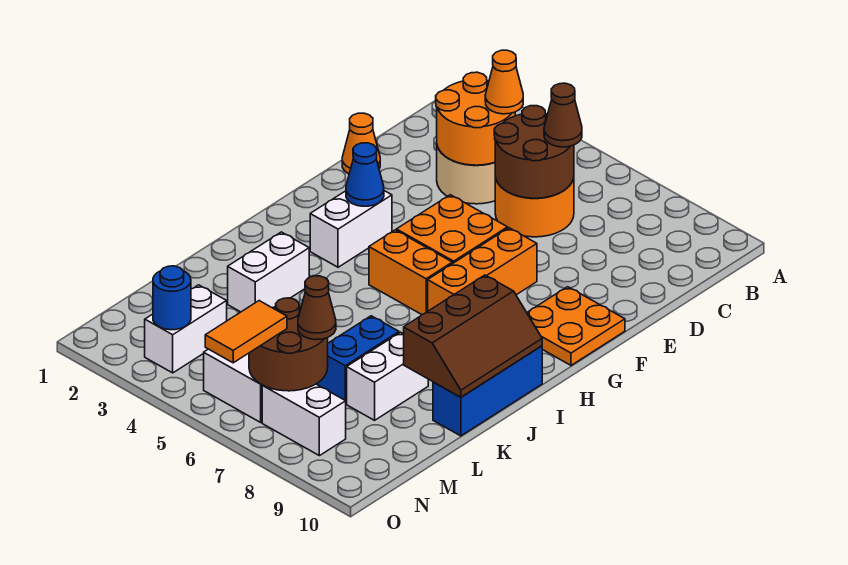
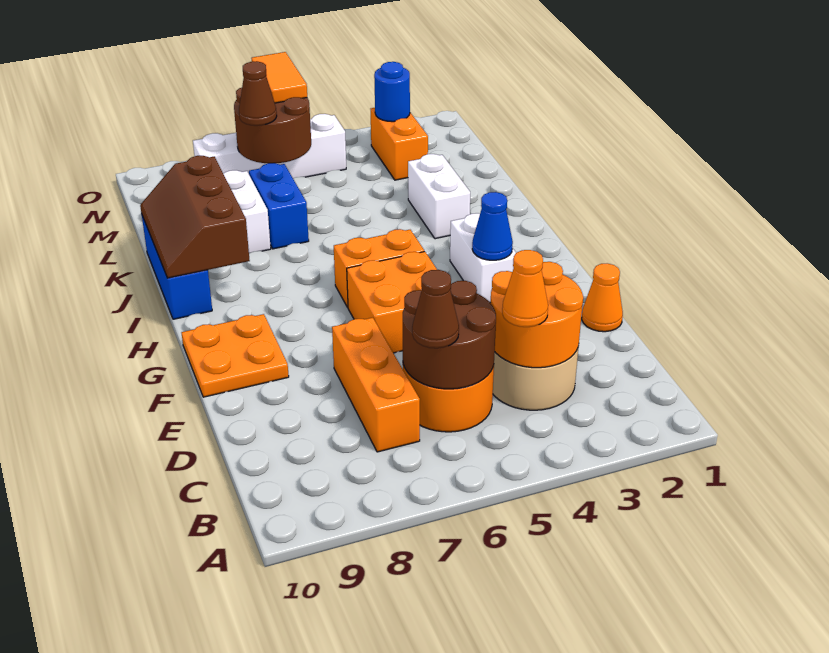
orange 1x3 brick [428,228,537,311] -> orange 1x3 brick moved to [332,318,420,452]
white 1x2 brick [145,285,227,373] -> orange 1x2 brick [371,108,428,180]

